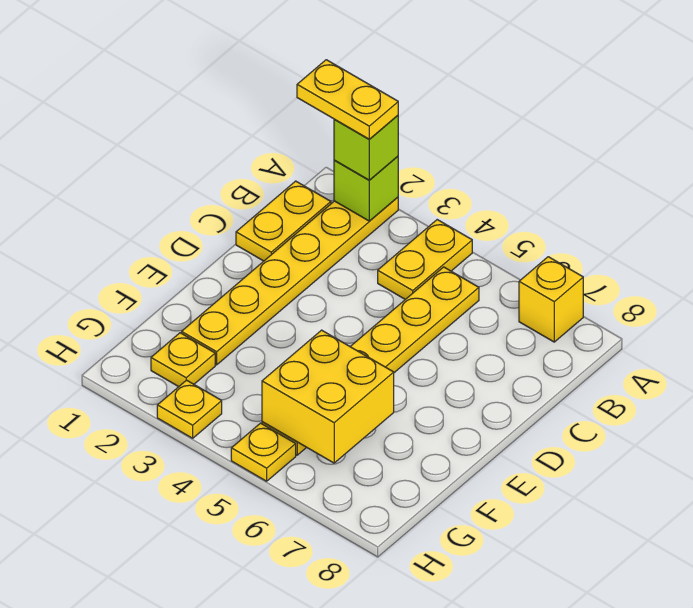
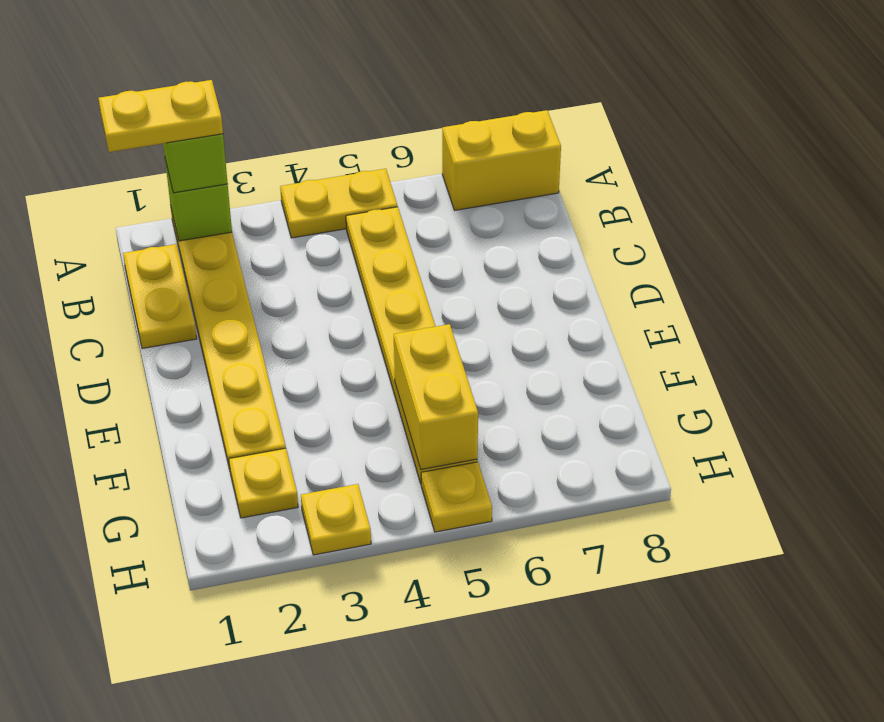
yellow 1x2 plate [378,220,472,299] -> yellow 1x2 plate turned to [280,169,397,238]
yellow 1x1 brick [519,257,583,342] -> yellow 1x2 brick [442,110,561,210]
yellow 2x2 brick [262,330,394,463] -> yellow 1x2 brick [394,324,478,469]

